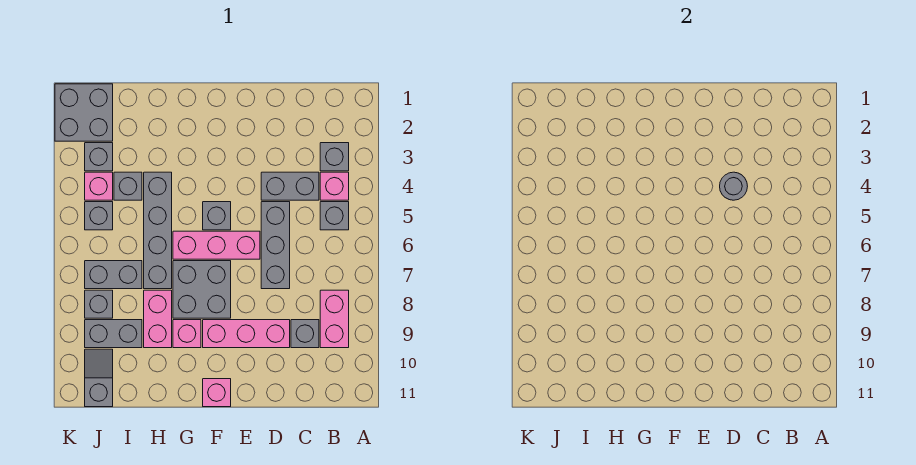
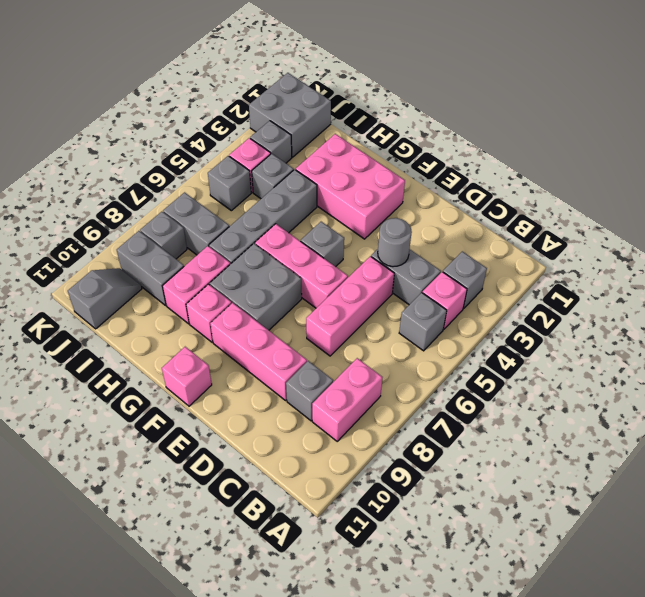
grey 1x3 brick [261,202,290,289] -> pink 1x3 brick [306,256,394,356]
none -> pink 2x3 brick [296,134,405,239]

